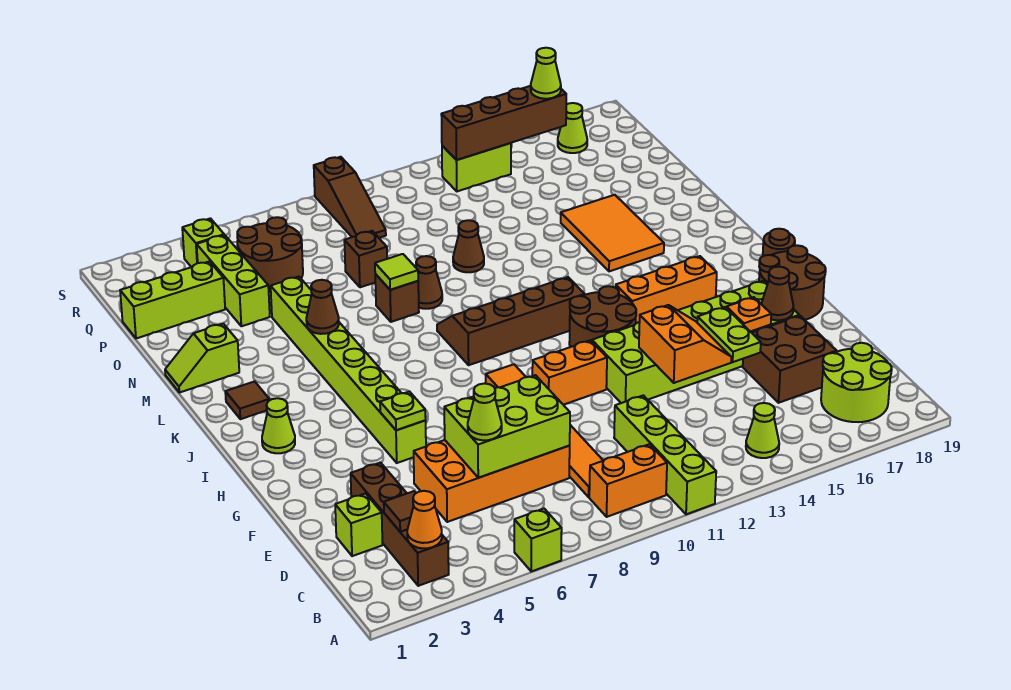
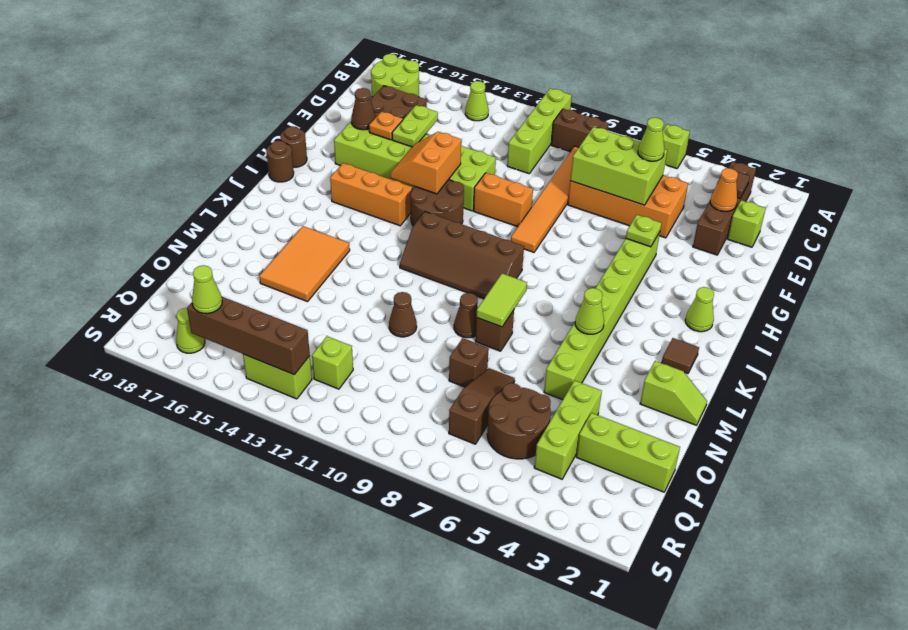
orange 1x1 cone [407,491,442,548] -> orange 1x1 cone moved to [710,168,738,211]
orange 1x2 brick [589,444,667,517] -> brown 1x2 brick [551,109,609,152]
orange 2x2 slope [639,305,731,383] -> orange 2x2 slope moved to [390,132,461,194]
brown 2x2 round brick [759,245,826,320] -> brown 1x1 round brick [280,126,307,167]
brown 1x1 cone [306,280,339,334] -> lime 1x1 cone [575,288,604,334]
lime 1x1 tile [375,254,418,290] -> lime 1x2 tile [477,273,527,327]
brown 1x3 slope [314,157,386,238] -> brown 1x3 slope moved to [449,368,515,444]
lime 1x1 brick [182,218,224,267] -> lime 1x1 brick moved to [312,336,353,389]

